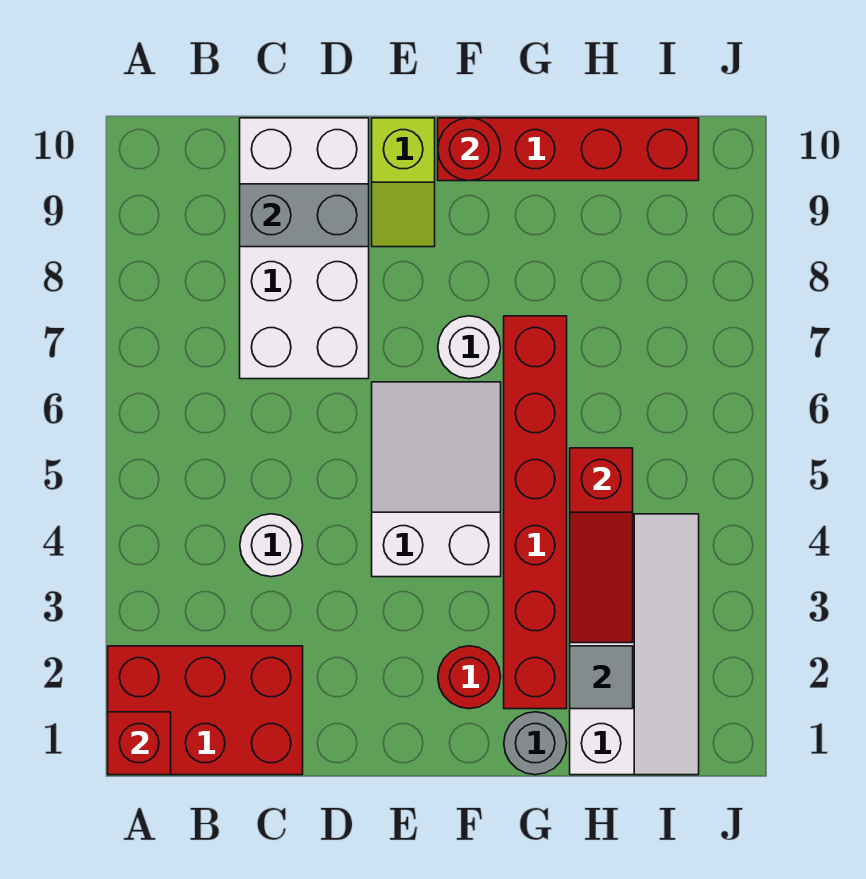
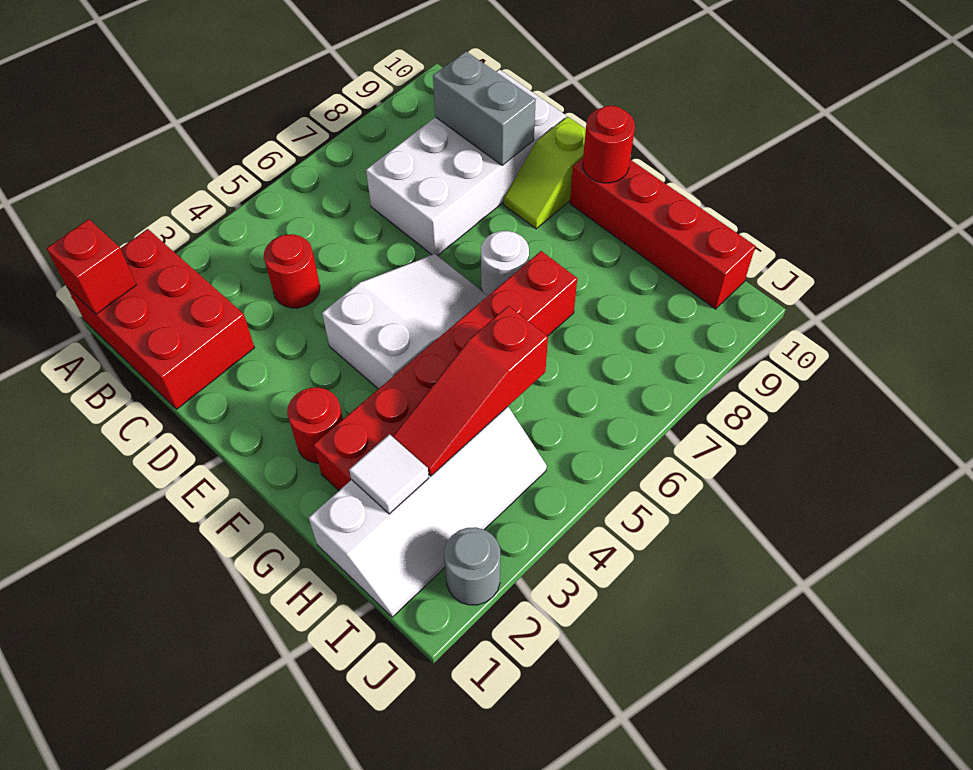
white 1x1 round brick [240,514,303,577] -> red 1x1 round brick [264,234,320,308]
grey 1x1 round brick [504,712,567,775] -> grey 1x1 round brick moved to [444,527,500,605]
grey 1x1 tile [570,646,633,709] -> white 1x1 tile [349,434,429,514]

